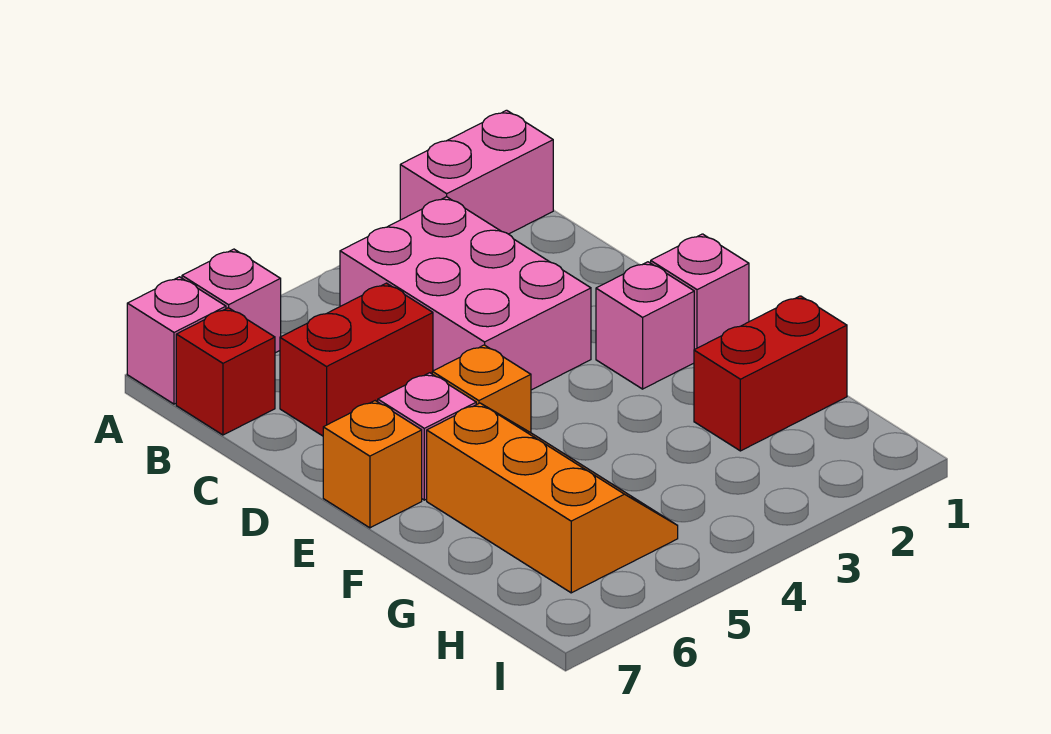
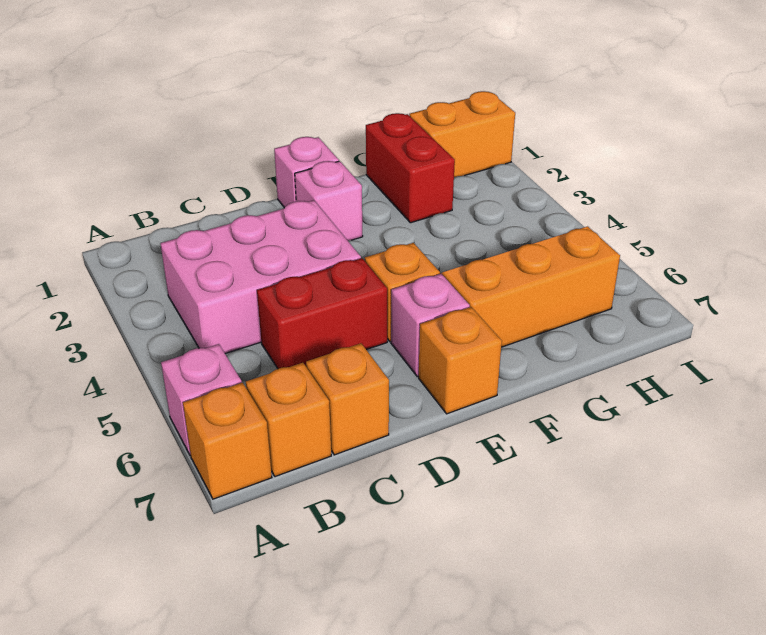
pink 1x2 brick [400,110,553,234] -> none
pink 1x1 brick [127,277,226,404] -> orange 1x1 brick [183,383,272,499]
red 1x1 brick [176,308,275,435] -> orange 1x1 brick [246,363,331,477]
red 1x2 brick [280,283,433,436] -> red 1x2 brick turned to [257,258,387,369]
none -> orange 1x1 brick [306,343,389,455]
none -> orange 1x2 brick [409,91,515,177]

